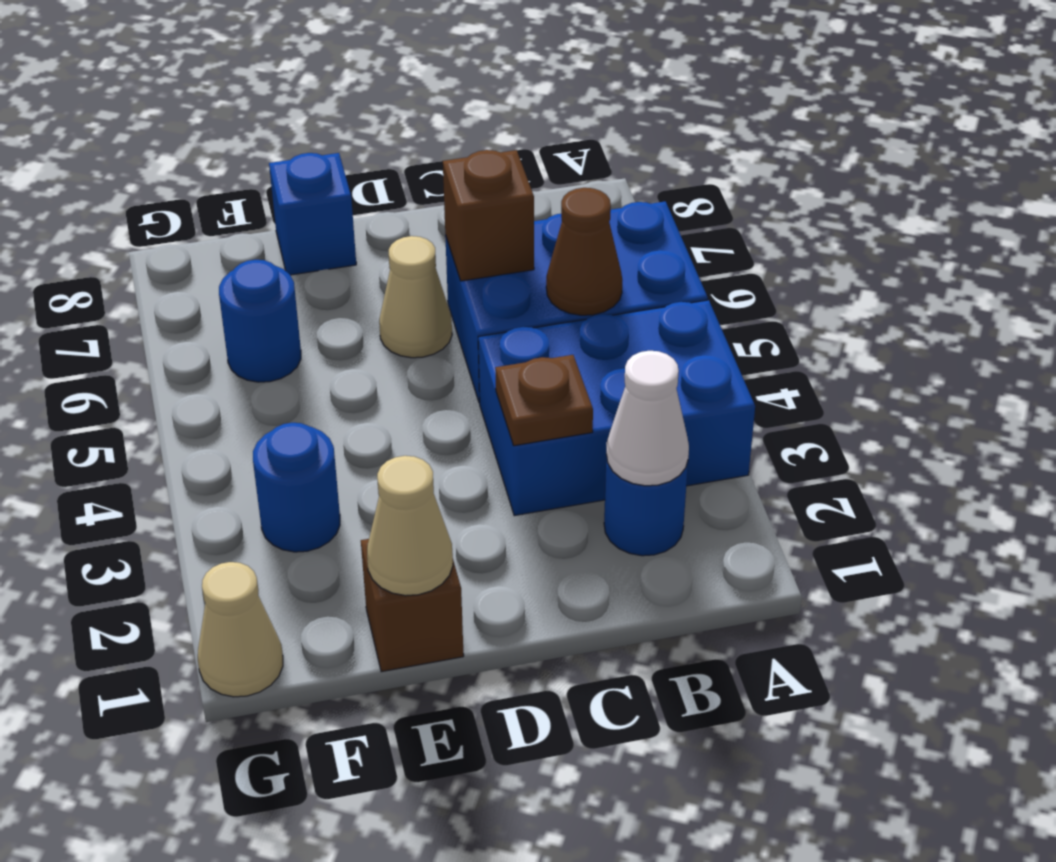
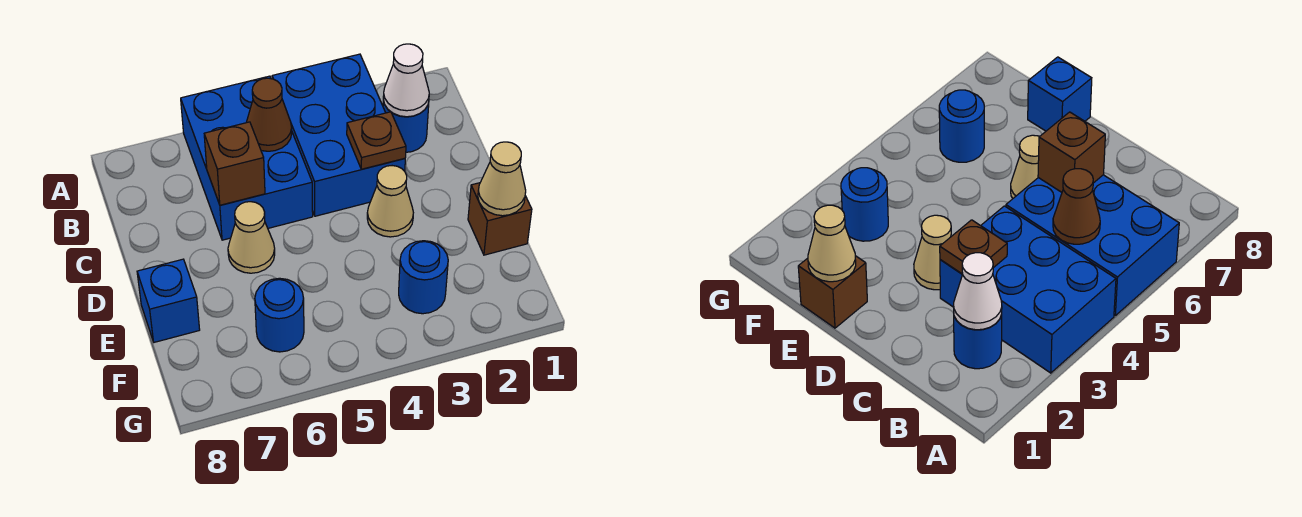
tan 1x1 cone [198,562,283,697] -> tan 1x1 cone moved to [367,166,413,237]

